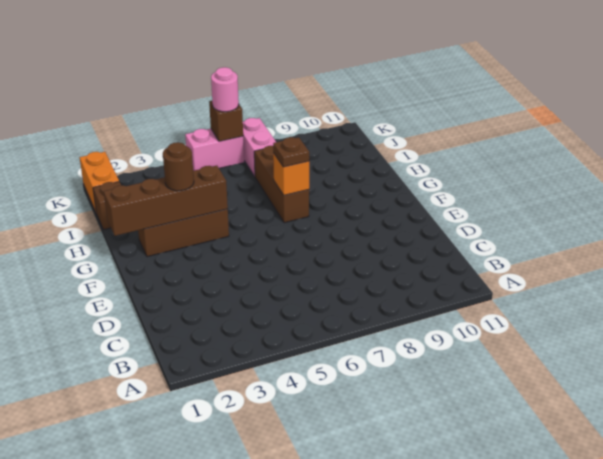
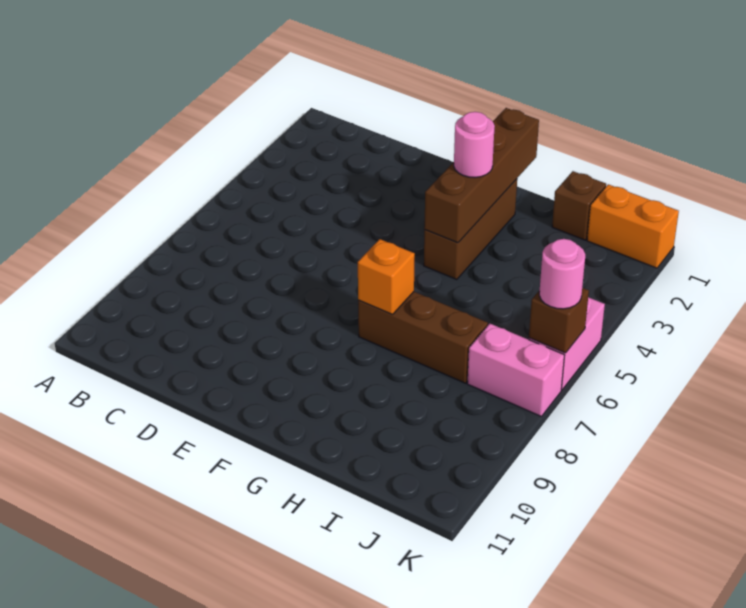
brown 1x1 round brick [163,142,194,191] -> pink 1x1 round brick [454,112,495,177]
brown 1x1 plate [273,137,309,167] -> none

